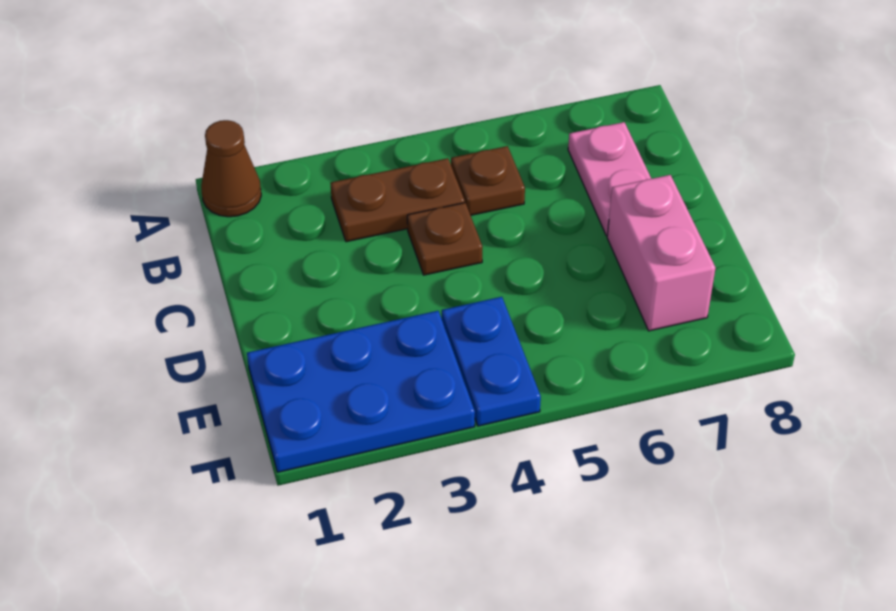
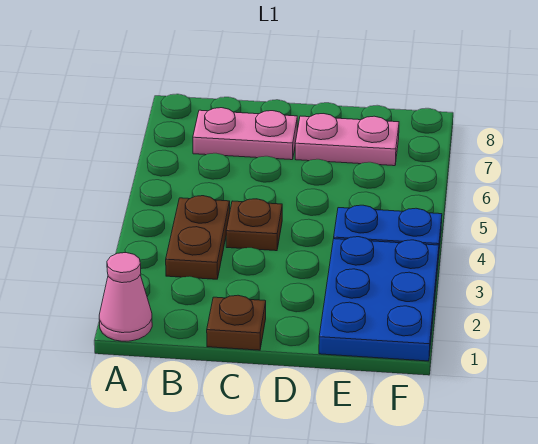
brown 1x1 cone [201,120,261,217] -> pink 1x1 cone [99,252,152,341]
brown 1x1 plate [451,146,525,215] -> brown 1x1 plate moved to [207,295,266,350]
pink 1x2 brick [607,175,715,331] -> pink 1x2 plate [295,114,399,166]

